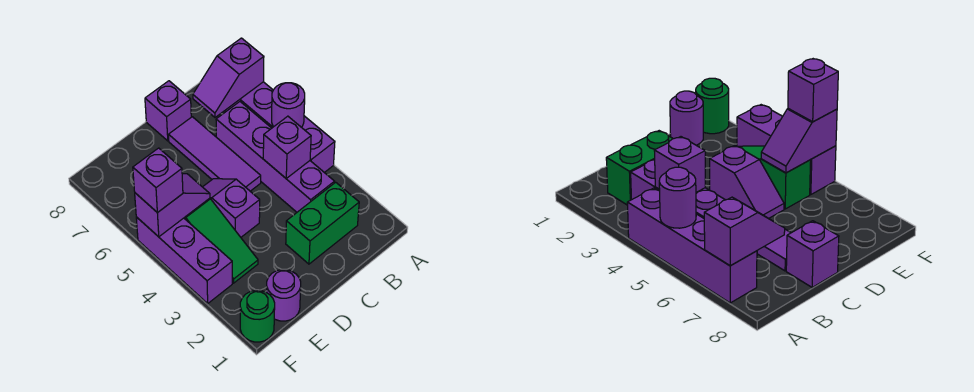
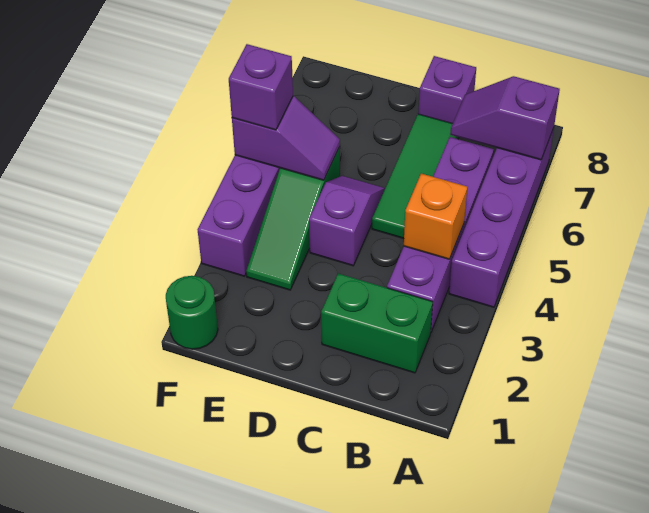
purple 1x1 round brick [272,83,305,127] -> none
purple 1x1 brick [263,116,311,178] -> orange 1x1 brick [404,174,467,259]
purple 1x3 tile [169,117,261,191] -> green 1x3 tile [372,114,459,239]
purple 1x1 round brick [267,270,301,321] -> none

